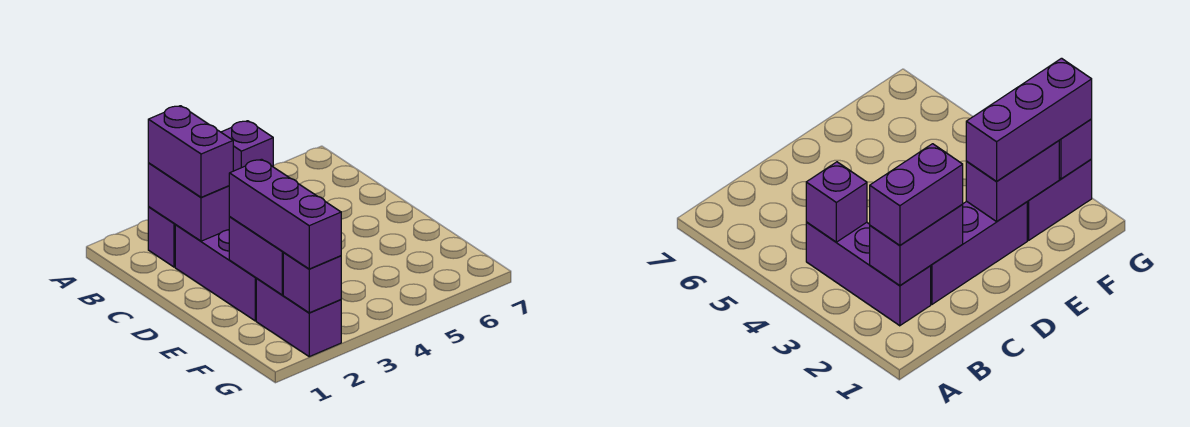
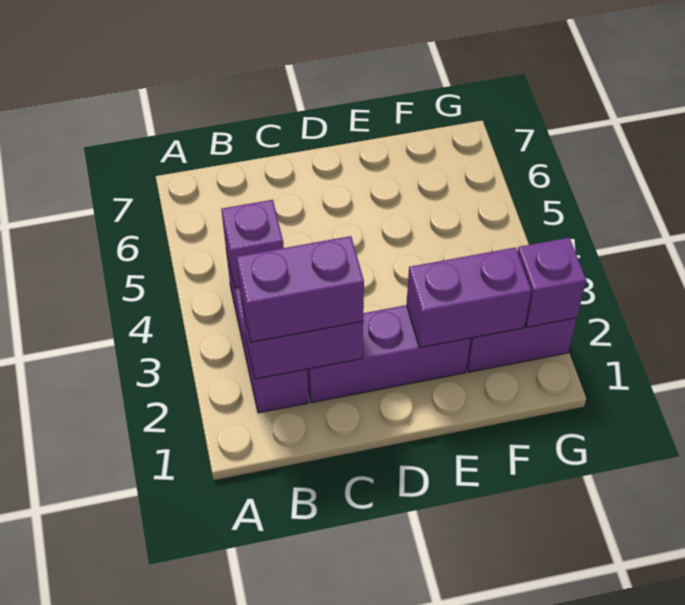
purple 1x3 brick [229,159,341,269] -> none

